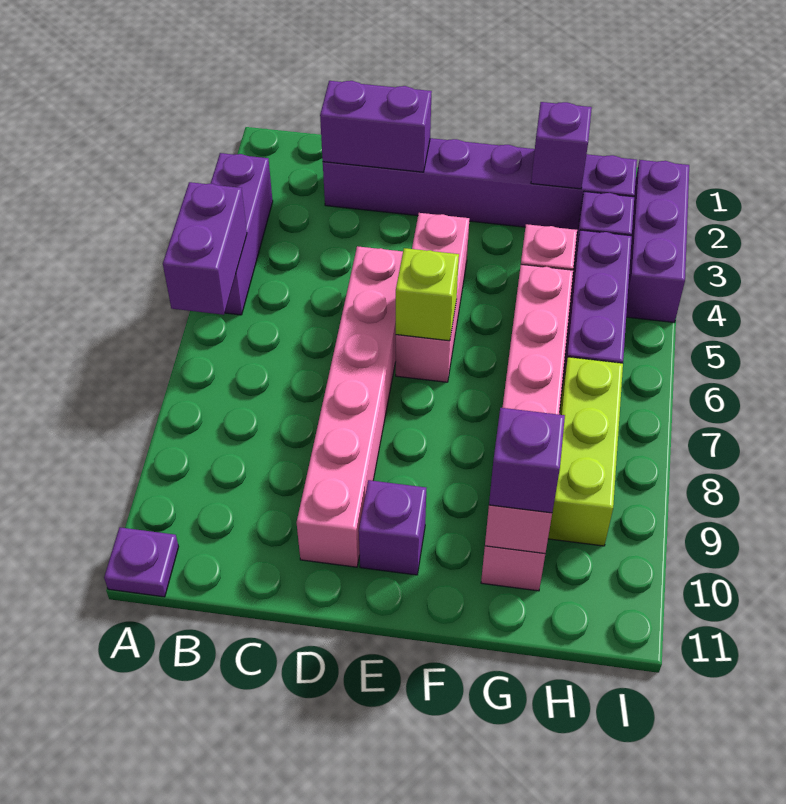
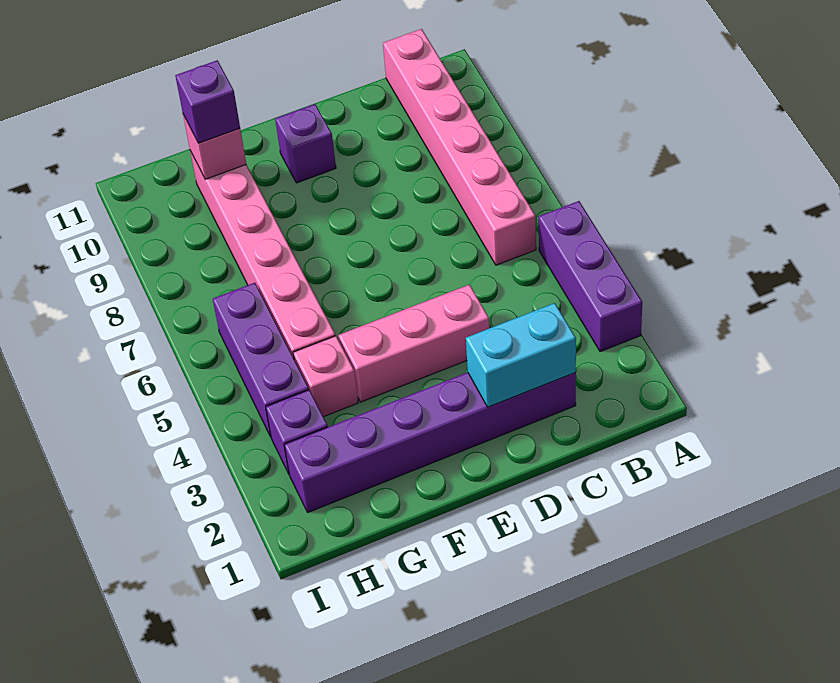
purple 1x2 brick [163,182,247,315] -> none
purple 1x1 plate [104,527,179,597] -> none
purple 1x2 brick [320,81,432,172] -> cyan 1x2 brick [466,303,576,407]
pink 1x6 brick [297,246,403,567] -> pink 1x6 brick moved to [383,29,536,265]
pink 1x3 brick [396,213,469,382] -> pink 1x3 brick turned to [338,285,489,402]
lime 1x1 brick [396,248,459,341] -> none
purple 1x1 brick [531,102,592,189] -> none
lime 1x3 brick [548,357,623,546] -> none
purple 1x3 brick [626,160,689,322] -> none

